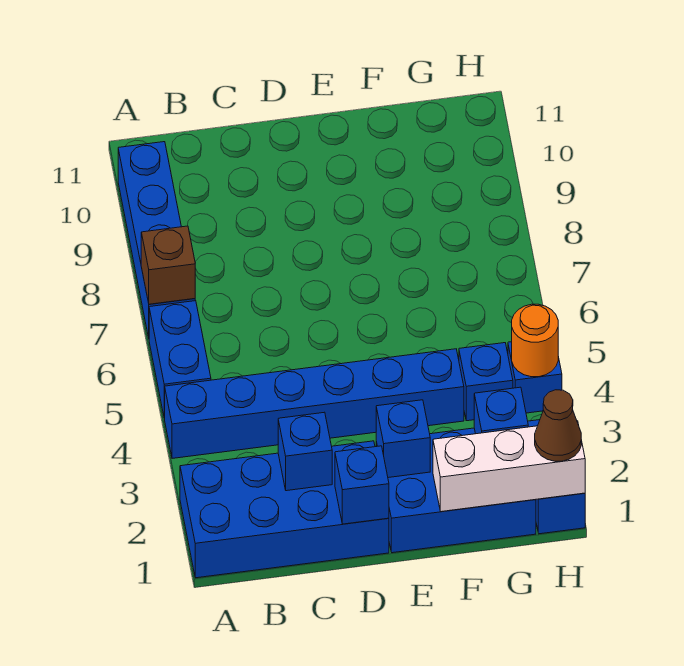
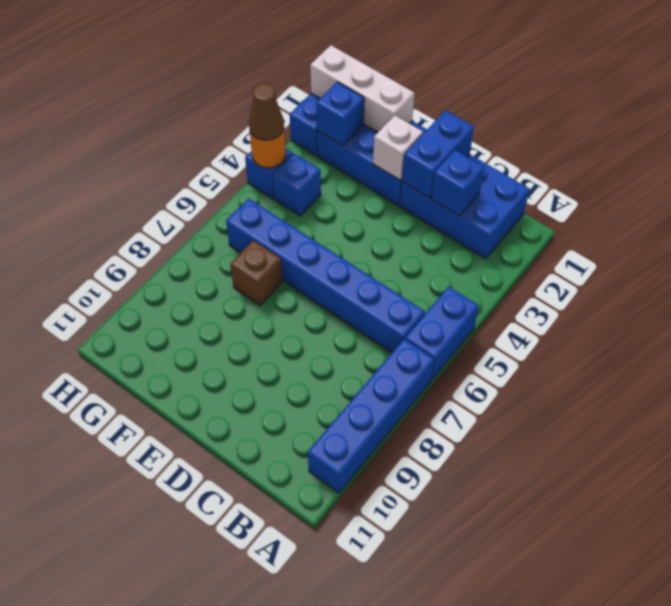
blue 2x4 brick [180,441,389,578] -> blue 2x3 brick [400,154,530,259]
blue 1x6 brick [165,349,464,458] -> blue 1x6 brick moved to [226,199,425,353]
brown 1x1 brick [141,226,195,304] -> brown 1x1 brick moved to [230,241,282,305]
blue 1x1 brick [335,446,389,524] -> blue 1x2 brick [402,110,474,198]
blue 1x1 brick [376,400,430,478] -> white 1x1 brick [373,115,423,180]
brown 1x1 cone [535,390,581,461] -> brown 1x1 cone moved to [249,83,284,140]

